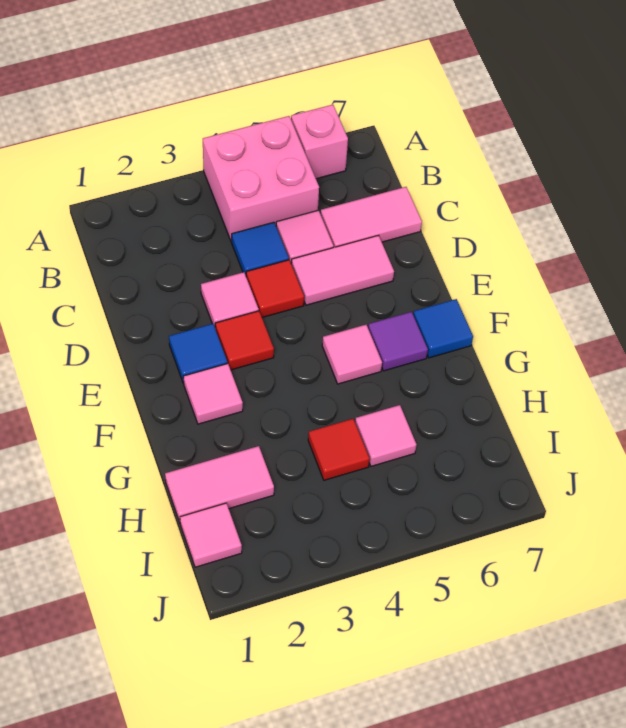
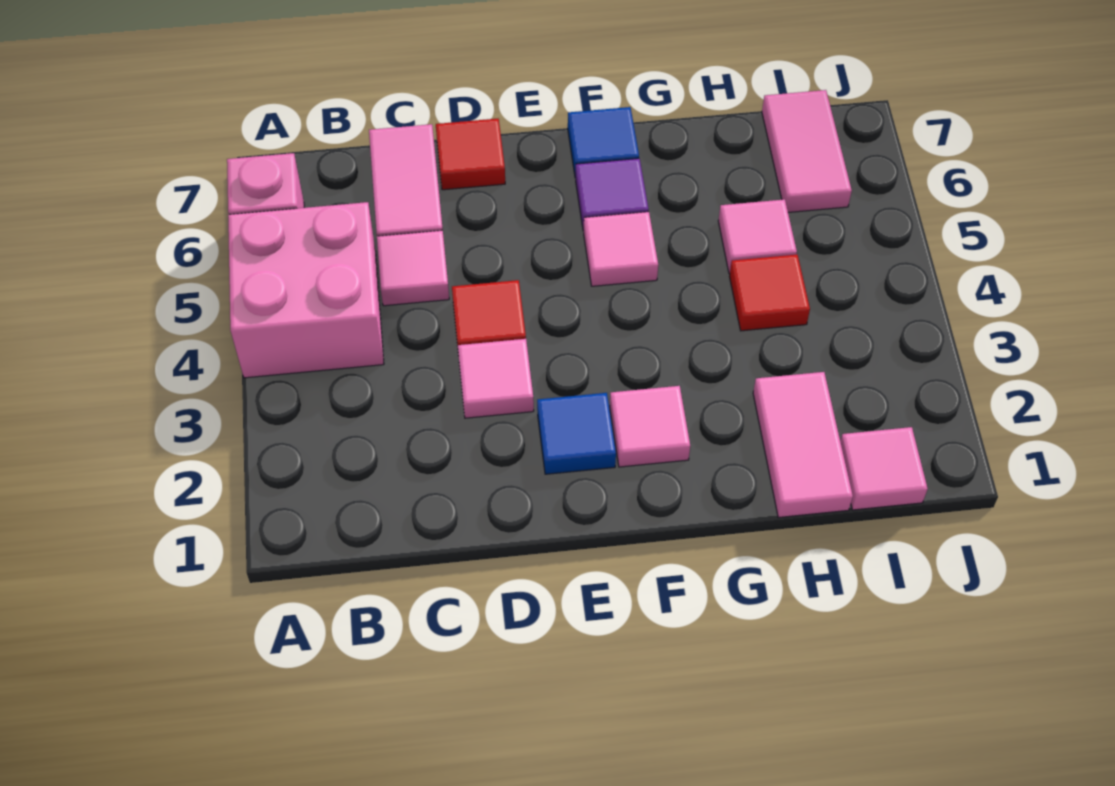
blue 1x1 tile [232,222,289,275] -> none
pink 1x2 tile [291,235,394,305] -> pink 1x2 tile moved to [762,90,852,212]
red 1x1 tile [215,311,274,370] -> red 1x1 tile moved to [436,119,505,190]

